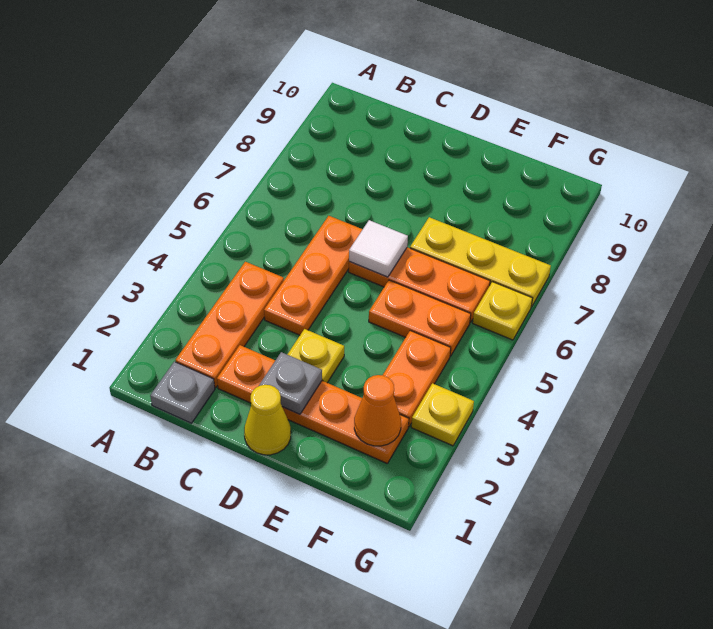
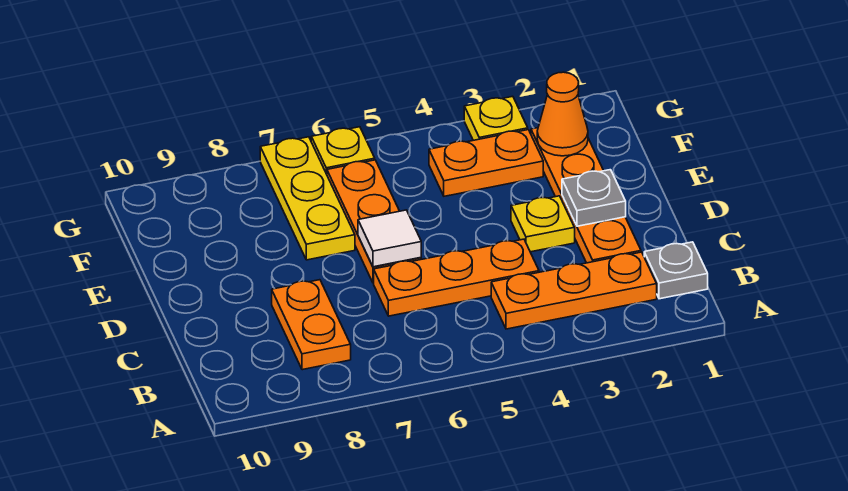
yellow 1x1 cone [244,385,291,455] -> none
orange 1x2 plate [369,280,471,356] -> orange 1x2 plate moved to [272,280,351,370]

